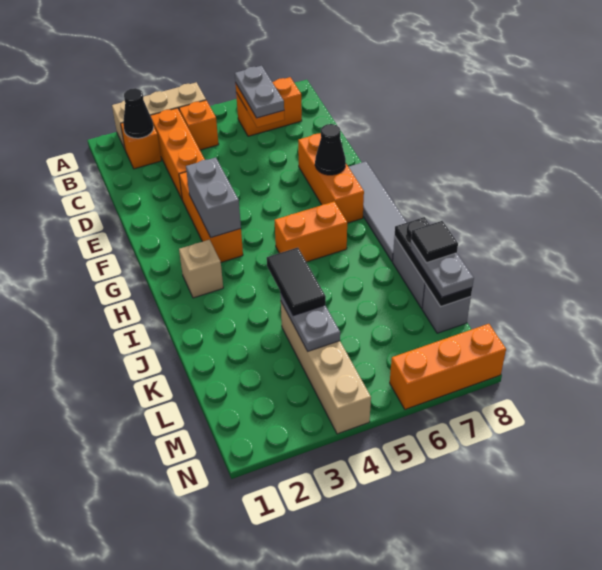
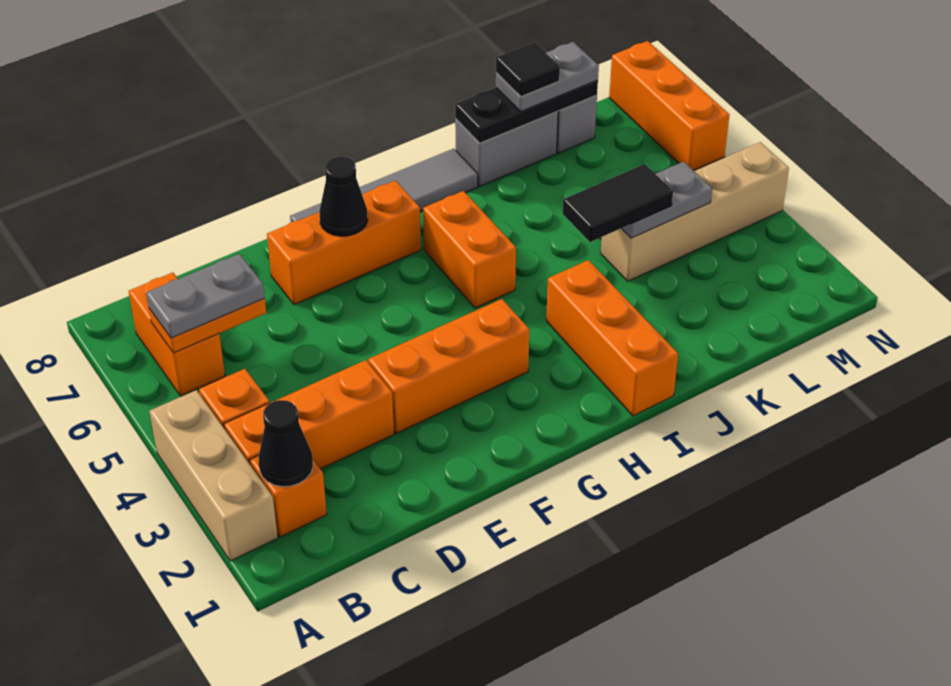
grey 1x2 brick [186,158,241,237] -> none
tan 1x1 brick [179,240,223,298] -> none
none -> orange 1x3 brick [546,260,678,416]

